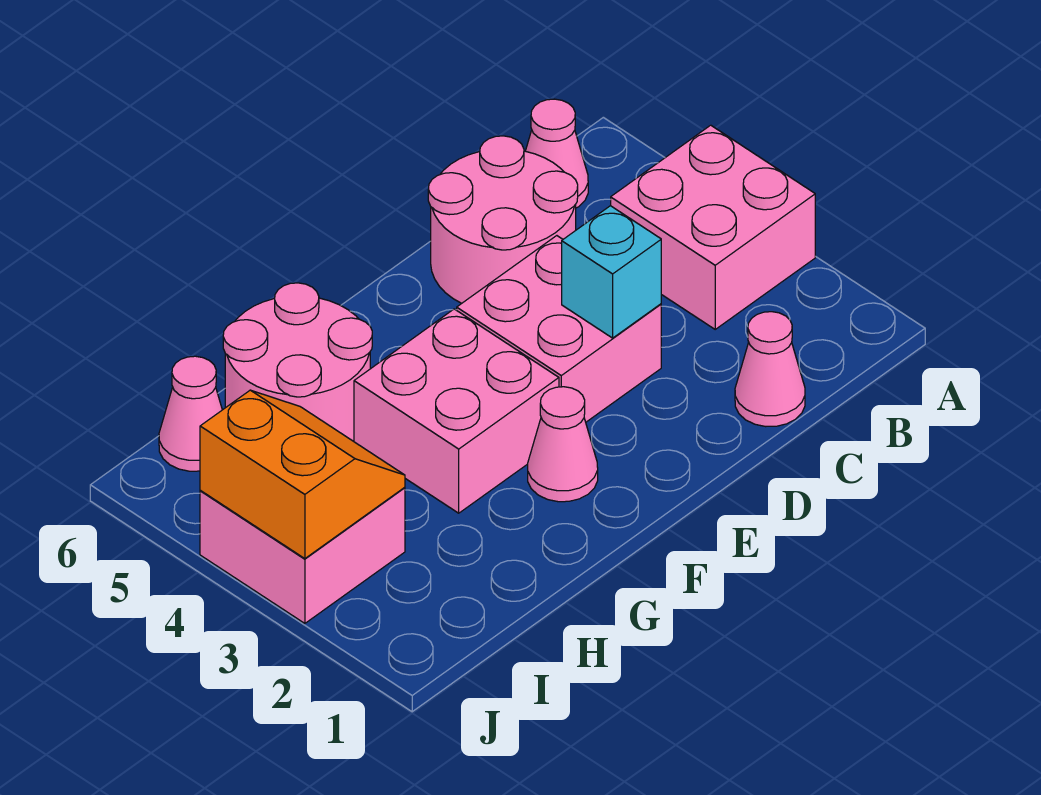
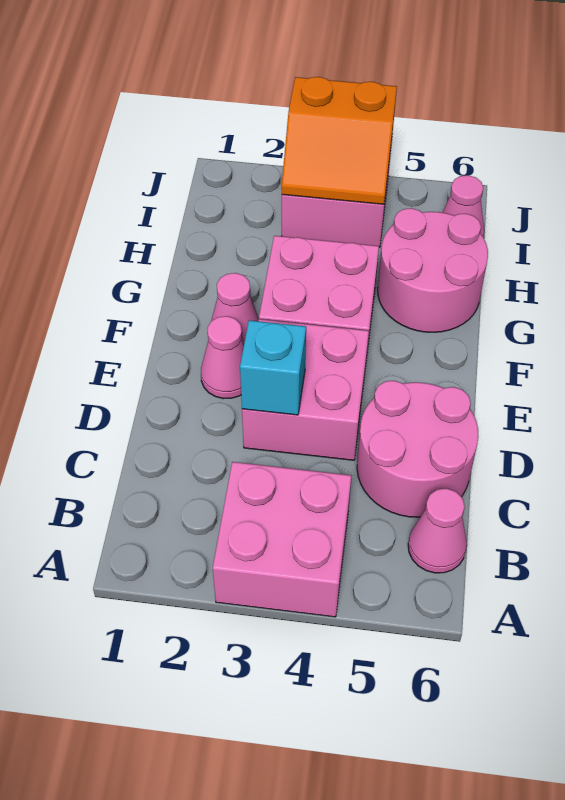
pink 1x1 cone [735,312,805,427] -> pink 1x1 cone moved to [201,316,244,399]

